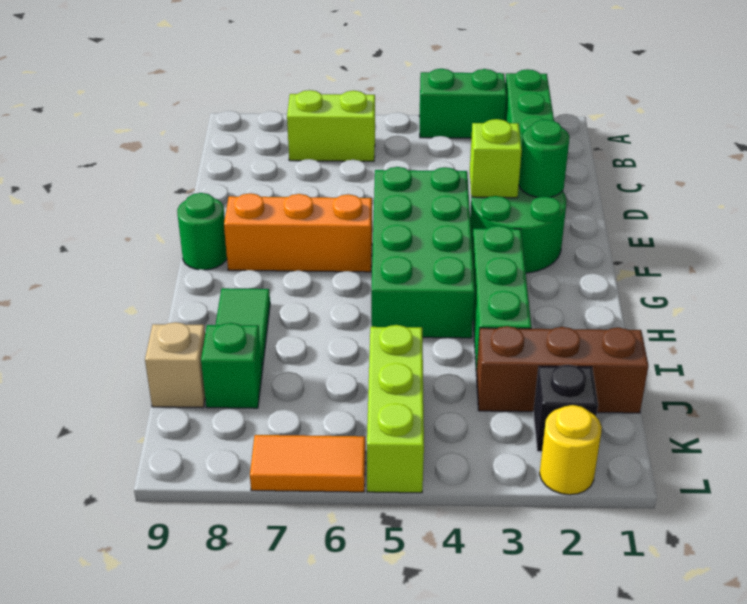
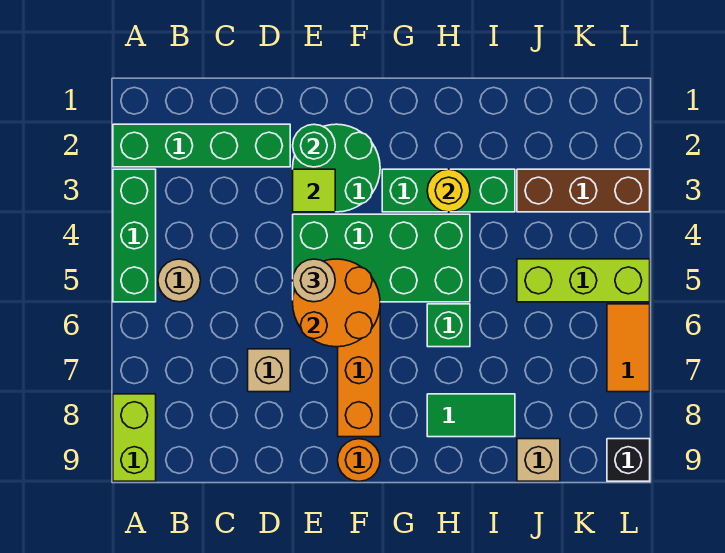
green 1x2 brick [419,69,506,138] -> green 1x3 brick [113,169,156,302]
none -> tan 1x1 round brick [158,259,201,302]
lime 1x2 brick [287,90,375,161] -> lime 1x2 brick moved to [113,394,156,481]
none -> tan 1x1 brick [248,349,290,392]
lime 1x1 brick [470,119,522,198] -> lime 1x1 tile [293,169,335,212]
none -> orange 2x2 round brick [293,259,380,347]
none -> tan 1x1 round brick [293,259,335,302]
green 1x1 round brick [177,193,227,270] -> orange 1x1 round brick [338,439,380,481]
brown 1x3 brick [476,326,648,413] -> brown 1x3 brick turned to [517,169,650,212]
green 1x1 brick [201,323,262,408] -> green 1x1 brick moved to [427,304,470,347]
black 1x1 brick [533,365,598,452] -> black 1x1 brick moved to [607,439,650,481]
yellow 1x1 round brick [540,405,602,495] -> yellow 1x1 round brick moved to [427,169,470,212]

